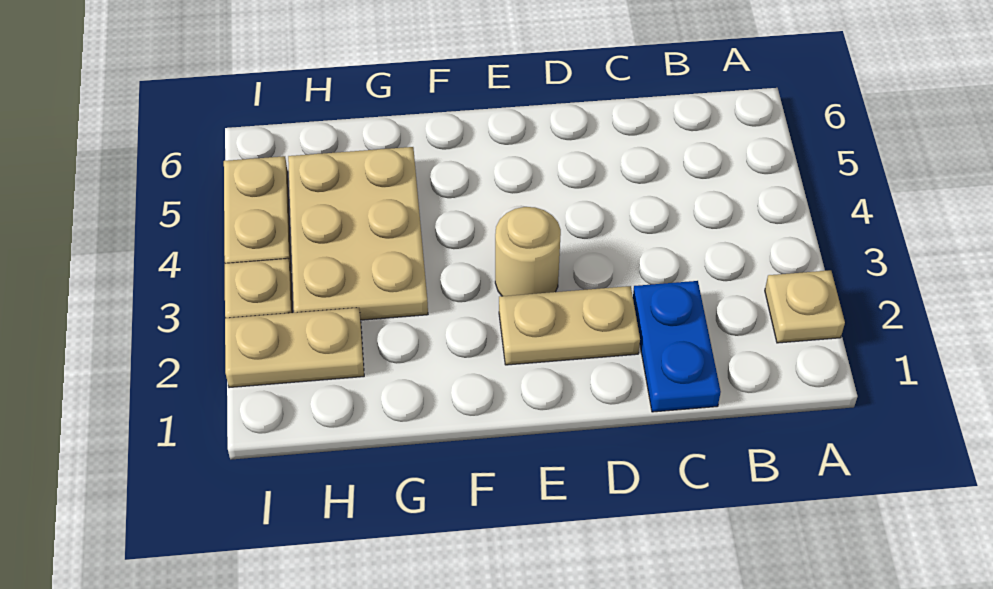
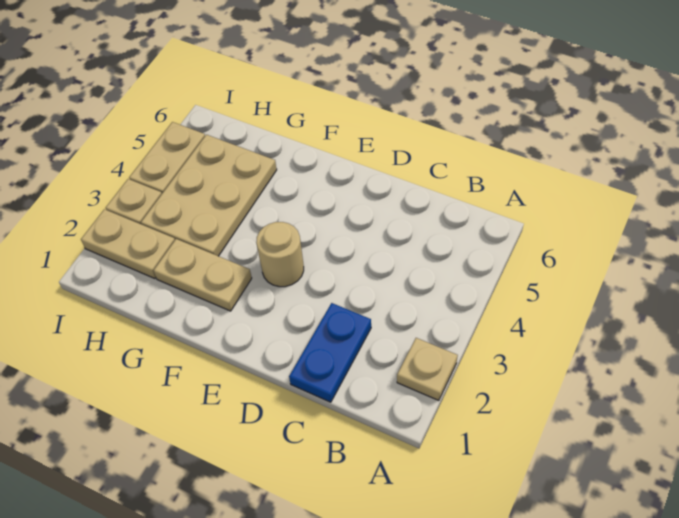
tan 1x2 plate [499,286,640,365] -> tan 1x2 plate moved to [154,239,252,311]

